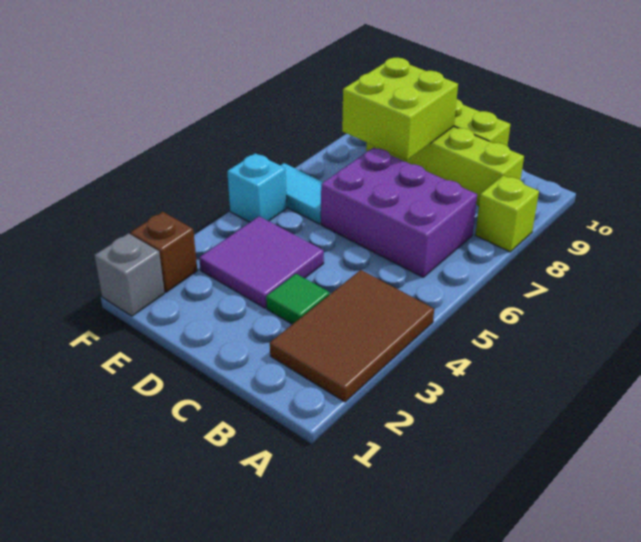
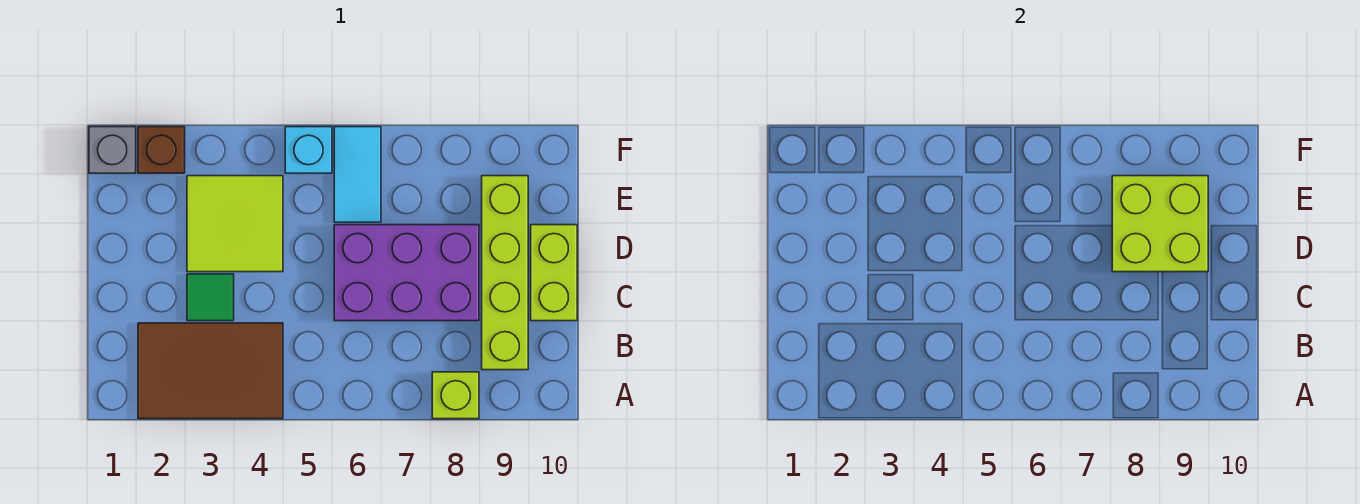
purple 2x3 brick [321,148,477,277] -> purple 2x3 brick turned to [334,225,479,321]
purple 2x2 tile [199,216,324,308] -> lime 2x2 tile [187,176,283,272]

